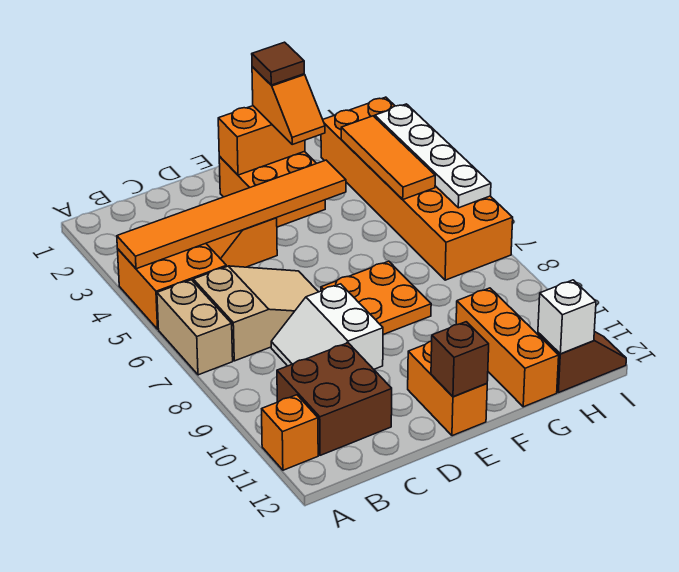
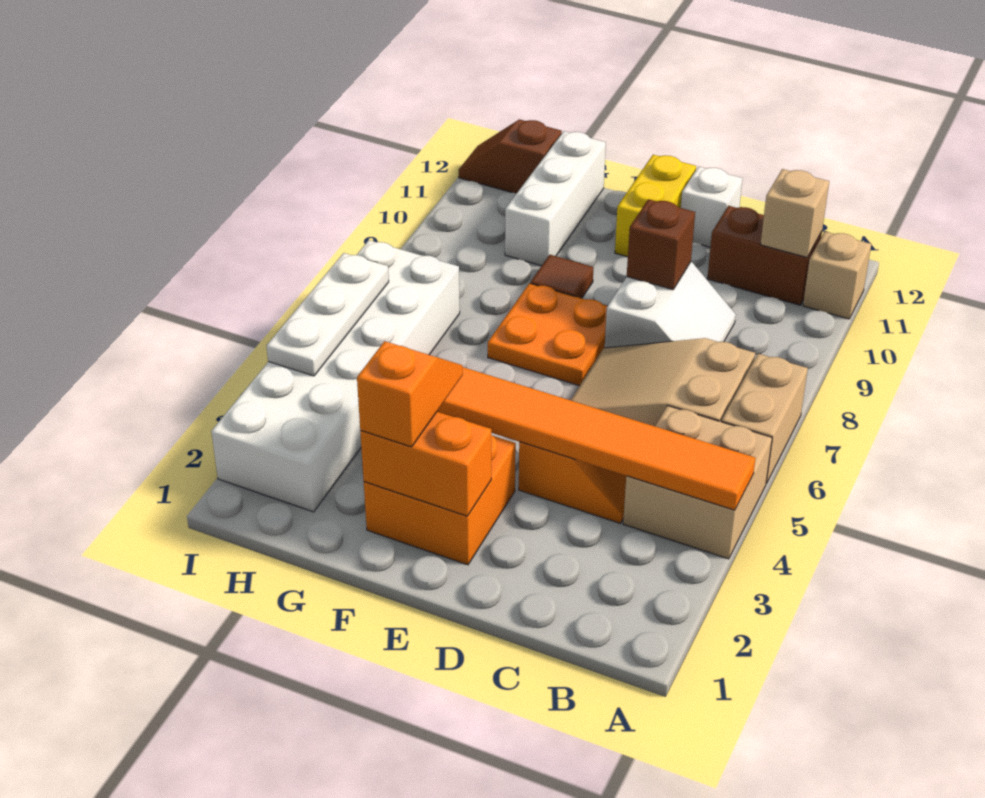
orange 2x2 brick [118,243,227,329] -> tan 2x2 brick [623,406,772,559]
orange 1x1 brick [262,395,318,470] -> tan 1x1 brick [803,232,871,319]
brown 2x2 brick [277,343,392,455] -> brown 1x2 brick [707,206,822,305]
none -> tan 1x1 brick [760,169,829,257]
orange 1x2 brick [408,341,487,436] -> yellow 1x2 brick [615,155,696,257]
brown 1x1 brick [431,322,489,397] -> brown 1x1 brick moved to [627,199,695,290]
brown 1x1 tile [252,42,304,85] -> brown 1x1 tile moved to [530,255,593,298]
orange 1x3 brick [456,288,559,407] -> white 1x3 brick [505,131,606,266]
orange 2x6 brick [321,97,513,280] -> white 2x6 brick [211,240,460,512]
orange 1x3 tile [341,116,435,199] -> none
white 1x1 brick [538,280,596,354] -> white 1x1 brick moved to [681,167,743,247]
white 1x4 plate [375,104,491,208] -> white 1x3 plate [266,253,389,376]

